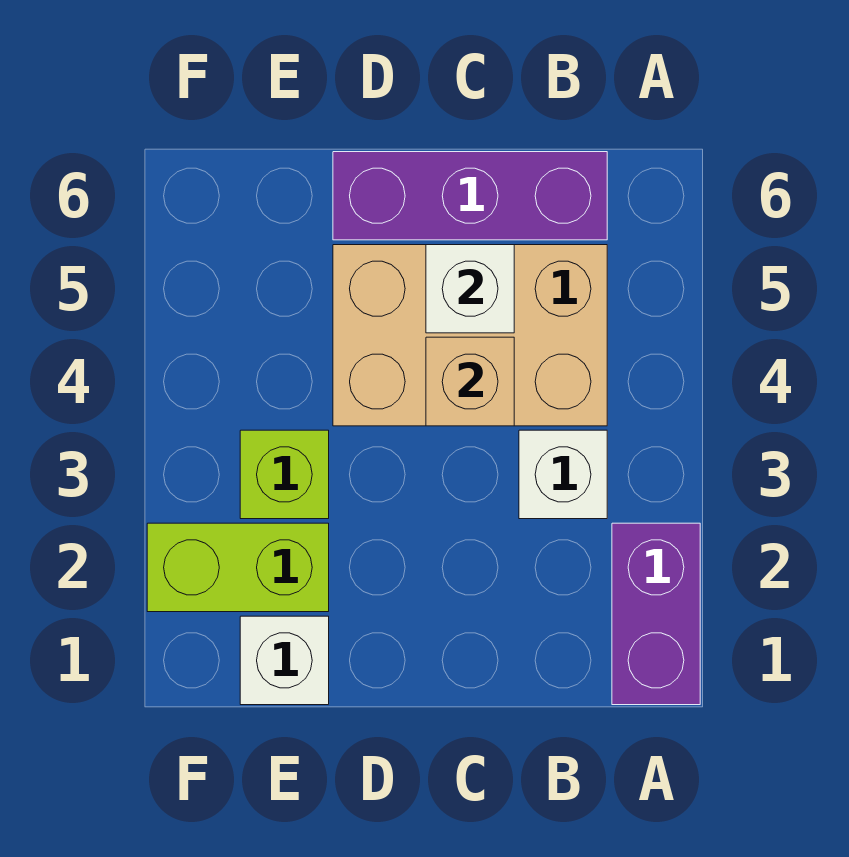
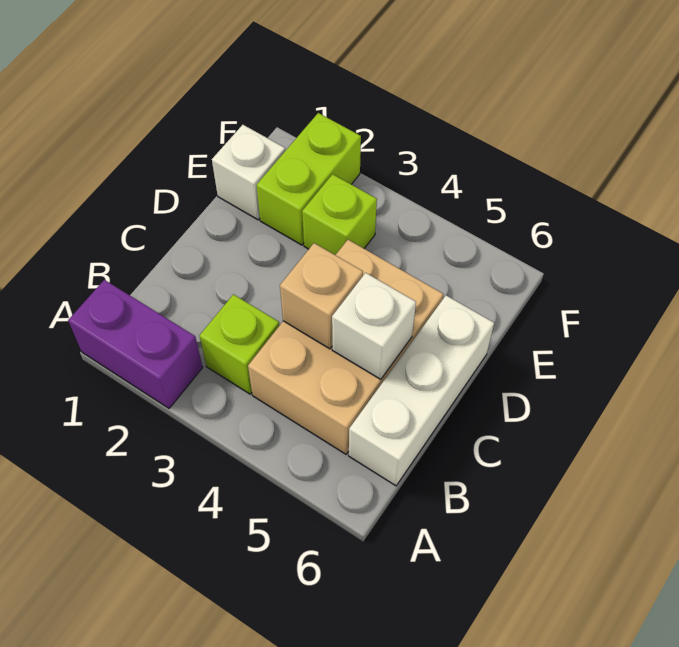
white 1x1 brick [519,430,607,519] -> lime 1x1 brick [200,294,279,394]
purple 1x3 brick [333,152,607,240] -> white 1x3 brick [349,296,494,486]

